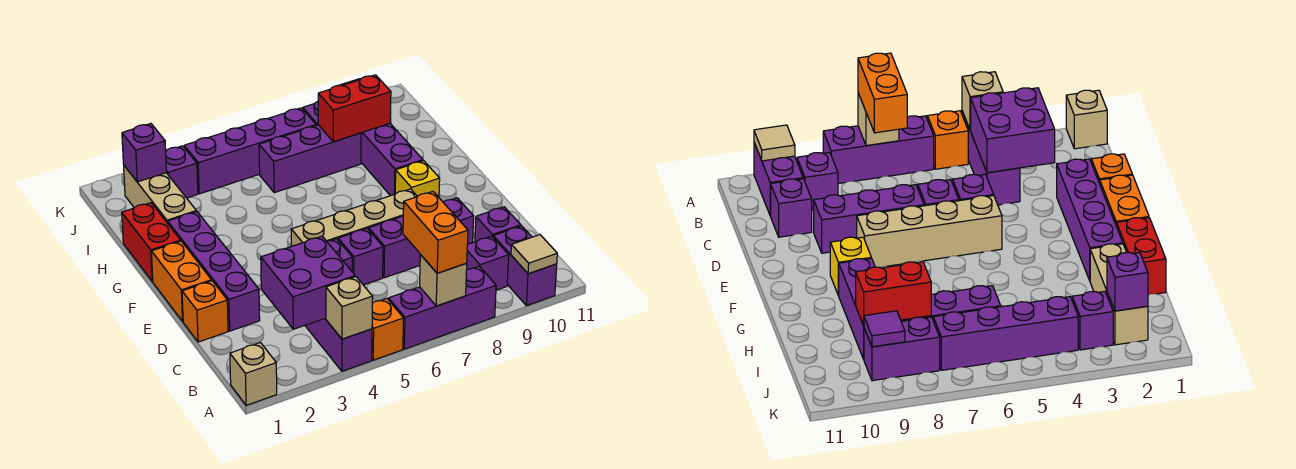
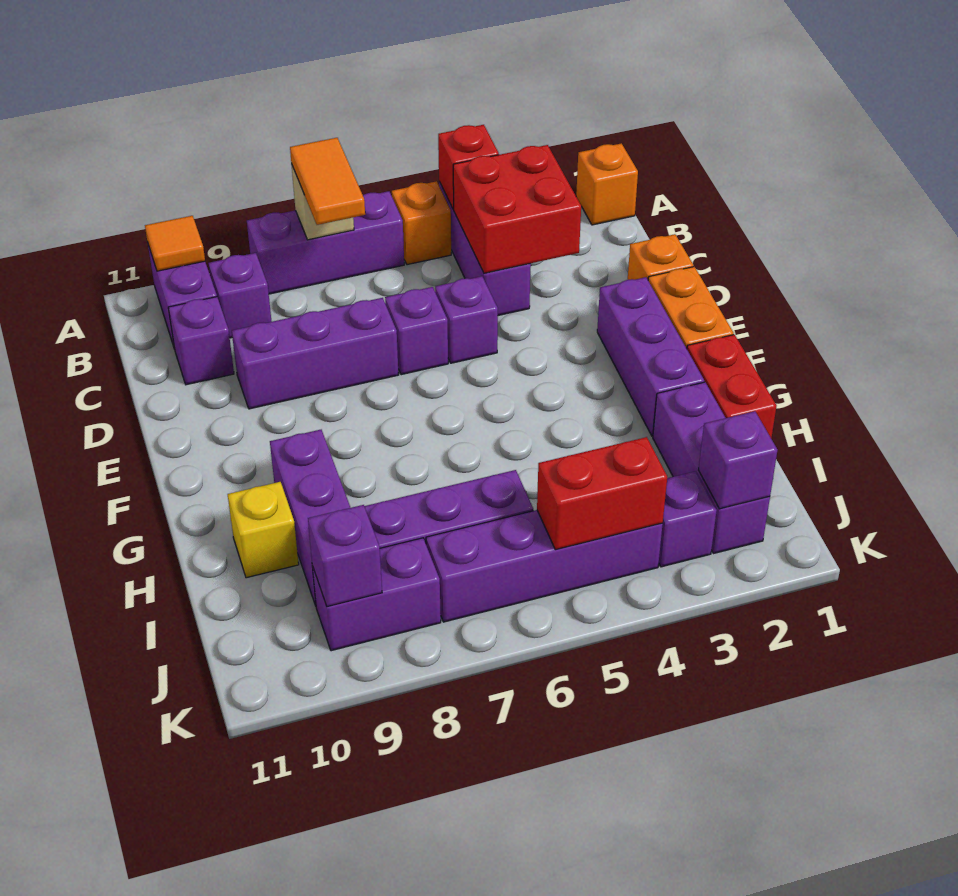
tan 1x1 brick [230,343,277,405] -> orange 1x1 brick [576,143,638,225]
tan 1x1 brick [326,277,373,339] -> red 1x1 brick [438,125,499,209]
orange 1x2 brick [403,192,468,273] -> orange 1x2 tile [290,138,365,225]
tan 1x1 tile [511,235,557,274] -> orange 1x1 tile [145,216,205,271]
purple 2x2 brick [261,236,355,329] -> red 2x2 brick [453,145,581,273]
purple 1x4 brick [168,212,260,331] -> purple 1x3 brick [597,277,704,436]
tan 1x4 brick [291,189,417,246] -> none
yellow 1x1 brick [395,161,440,197] -> yellow 1x1 brick moved to [228,482,299,578]
tan 1x3 brick [124,166,196,223] -> purple 1x3 brick [653,382,770,554]
red 1x2 brick [318,75,391,142] -> red 1x2 brick moved to [537,437,667,550]
purple 1x1 tile [864,311,905,347] -> purple 1x1 brick [308,505,382,607]

